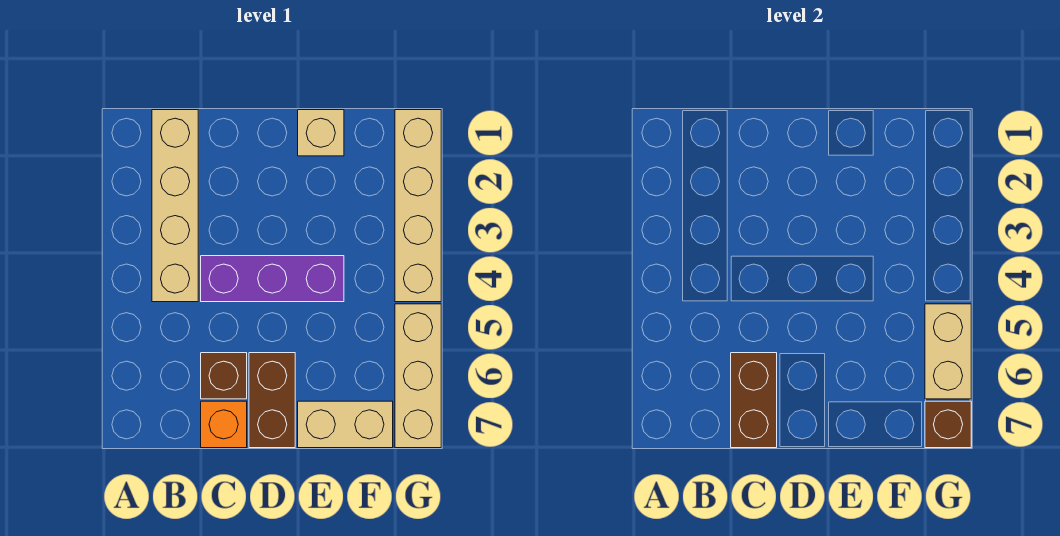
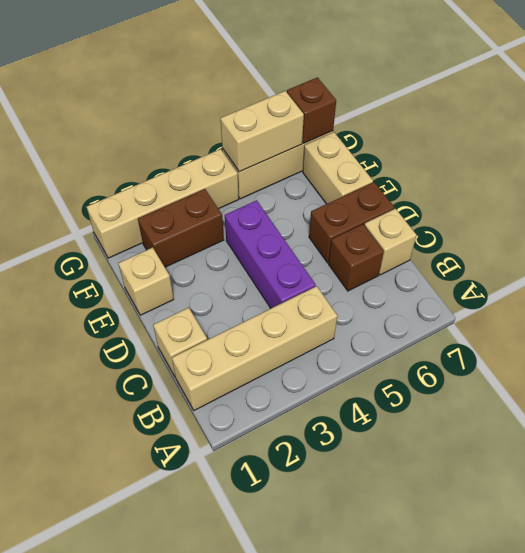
none -> tan 1x1 brick [153,308,207,378]
brown 1x2 brick [731,353,777,448] -> brown 1x2 brick moved to [138,189,224,267]
orange 1x1 brick [201,401,247,448] -> tan 1x1 brick [364,209,417,275]

